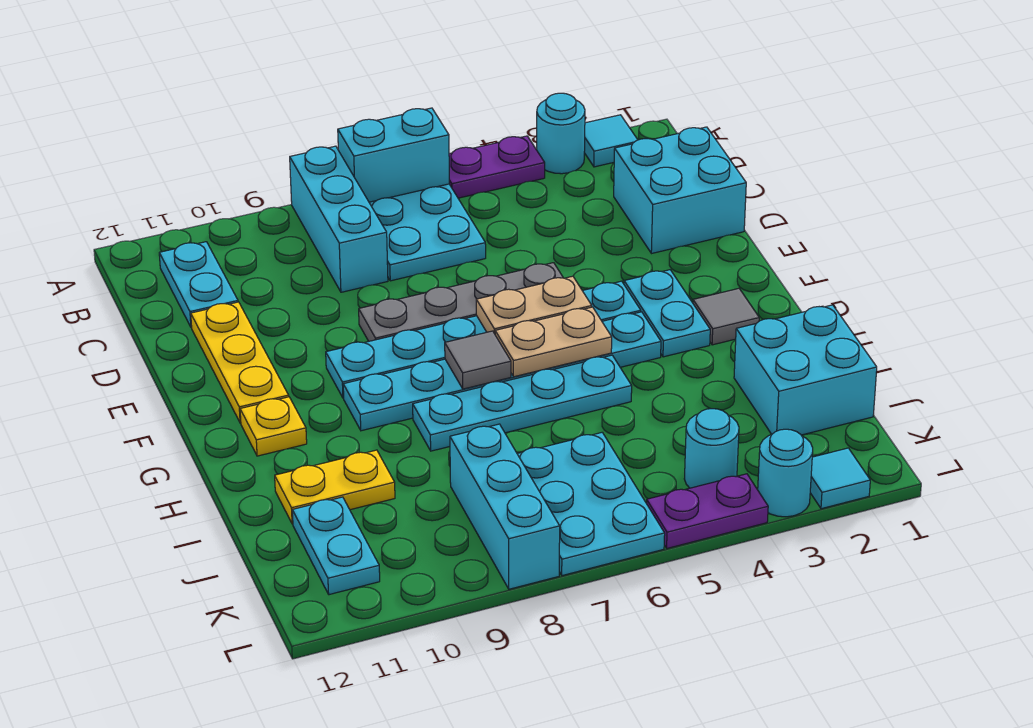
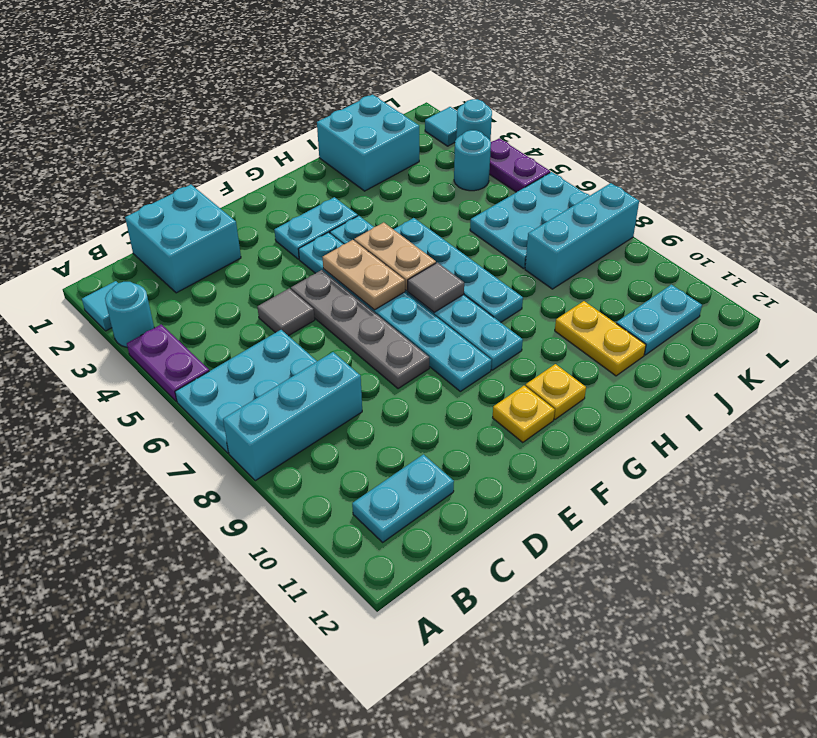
cyan 1x2 brick [338,108,450,202] -> none
yellow 1x3 plate [191,302,289,423] -> yellow 1x1 plate [493,386,555,443]
grey 1x1 tile [693,288,759,345] -> grey 1x1 tile moved to [258,288,315,336]

